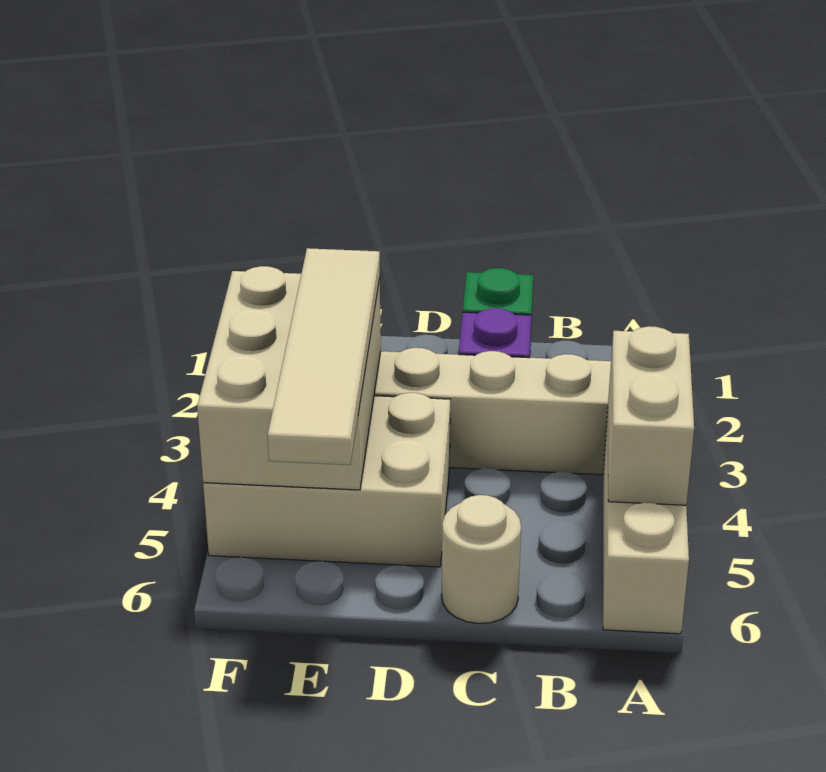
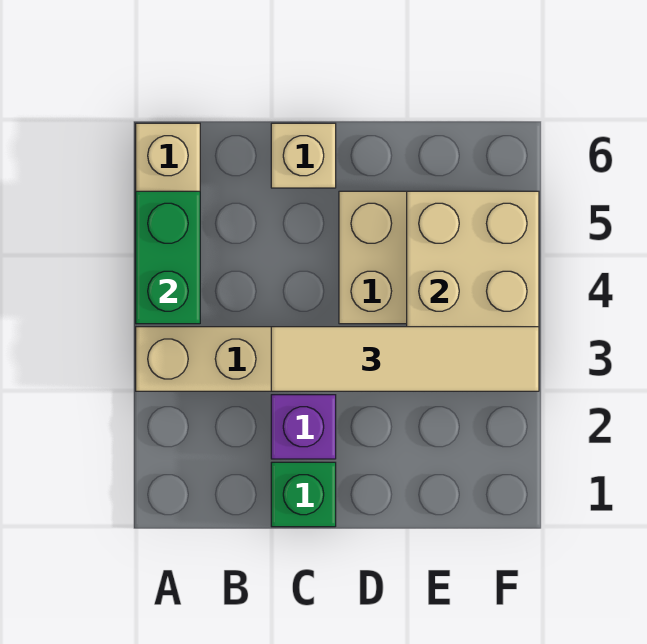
tan 1x2 brick [608,326,694,505] -> green 1x2 brick [136,191,200,324]
tan 1x1 round brick [442,495,521,623] -> tan 1x1 brick [271,123,336,188]
tan 1x4 tile [268,248,380,465] -> tan 1x4 tile turned to [271,327,539,391]

